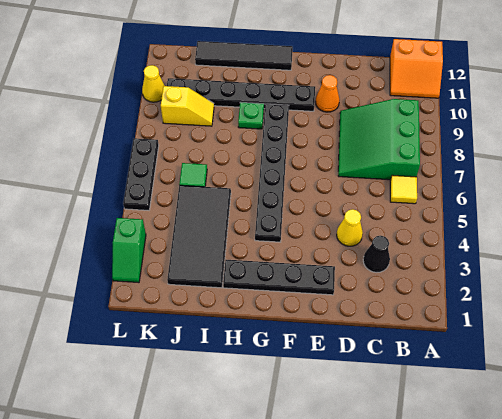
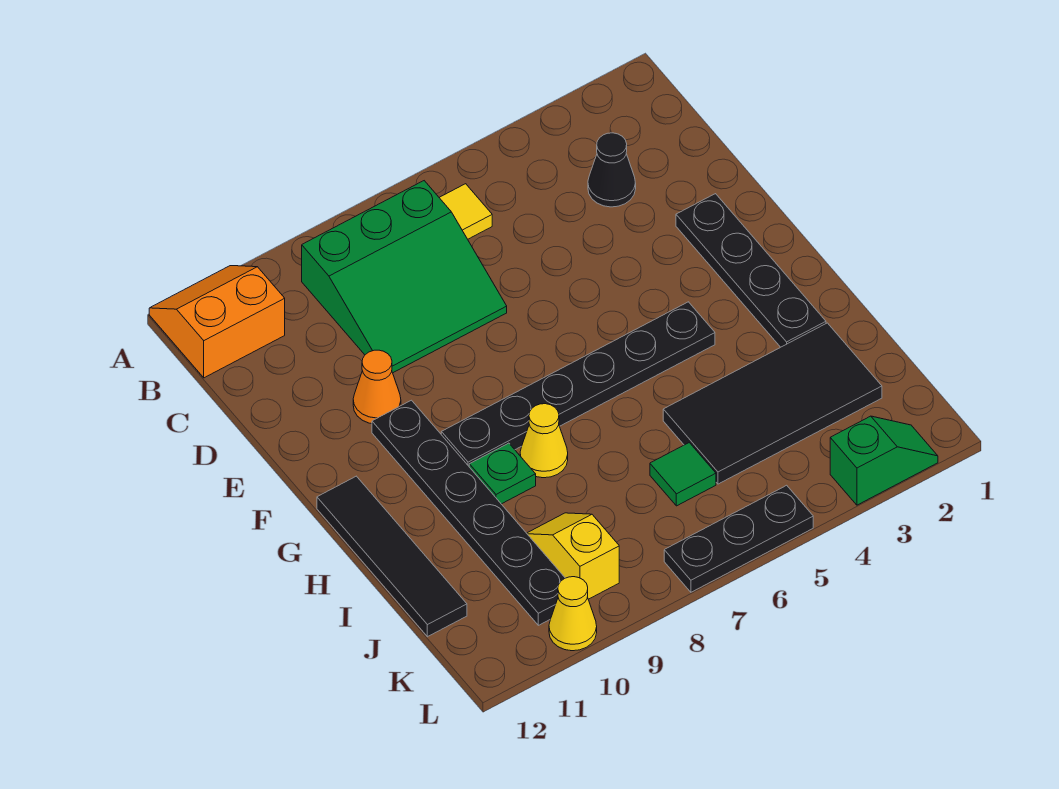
orange 2x2 slope [390,39,443,98] -> orange 2x2 slope turned to [149,266,285,378]
yellow 1x1 cone [337,209,363,246] -> yellow 1x1 cone moved to [520,404,568,478]

